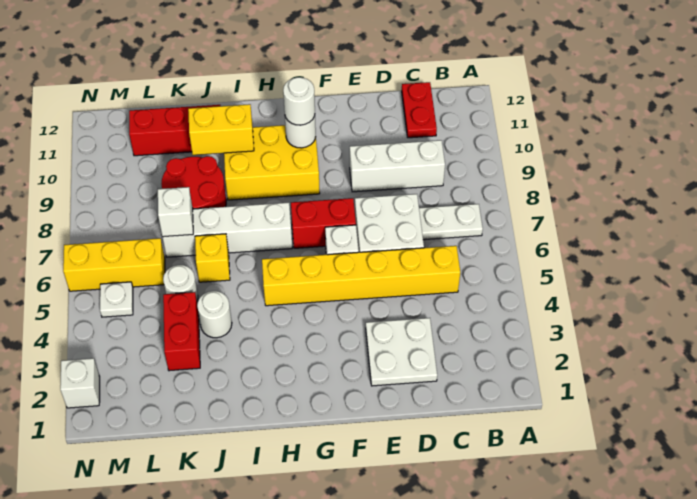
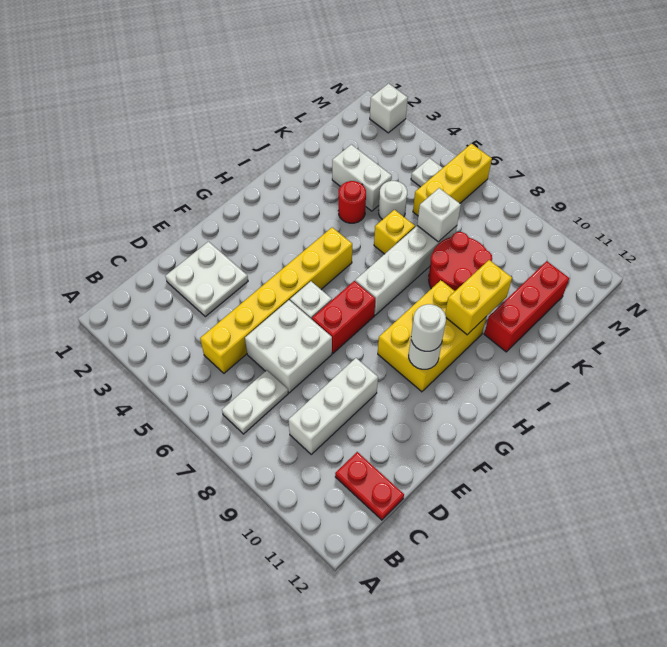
white 1x1 round brick [197,291,232,338] -> red 1x1 round brick [338,181,366,223]
red 1x2 brick [163,292,200,371] -> white 1x2 brick [332,144,392,211]

